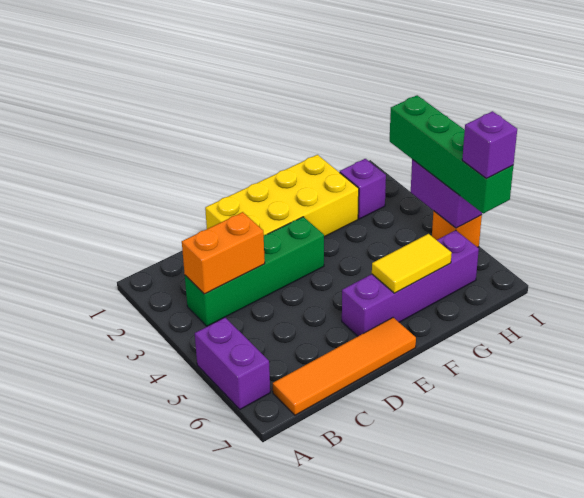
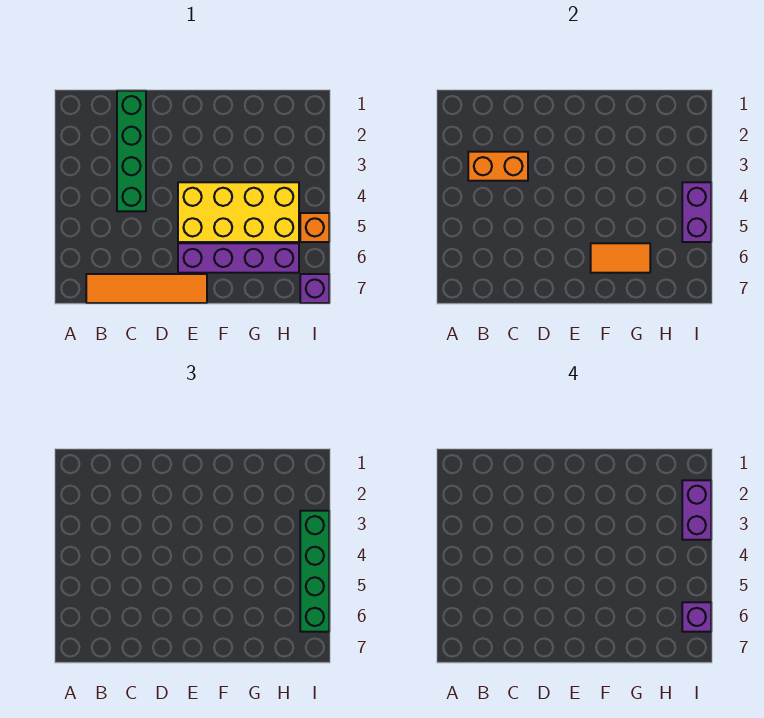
purple 1x2 brick [195,318,270,409] -> purple 1x2 brick moved to [682,480,711,540]
green 1x4 brick [185,217,324,326] -> green 1x4 brick turned to [117,91,146,211]
yellow 2x4 brick [205,155,359,237] -> yellow 2x4 brick moved to [178,182,299,242]
yellow 1x2 tile [372,234,452,293] -> orange 1x2 tile [591,243,650,273]
purple 1x1 brick [340,159,386,219] -> purple 1x1 brick moved to [300,274,329,303]

